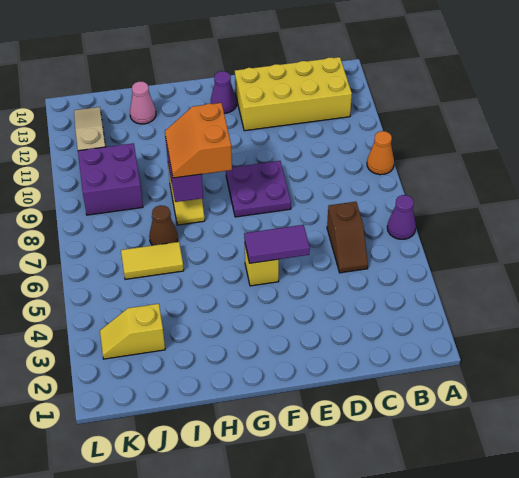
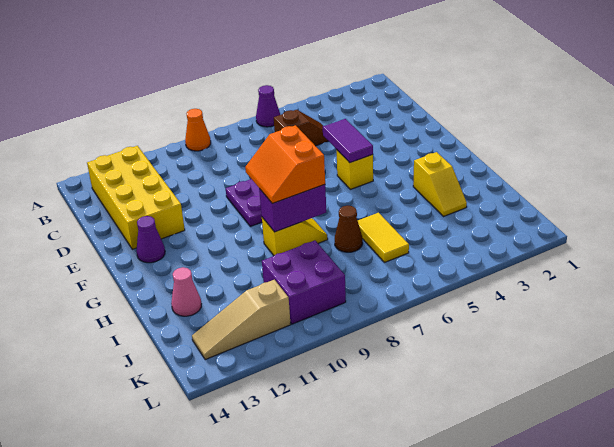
orange 2x2 slope [165,103,232,178] -> orange 2x2 slope turned to [245,125,325,203]
yellow 1x2 slope [100,304,165,359] -> yellow 1x2 slope moved to [413,152,467,216]

